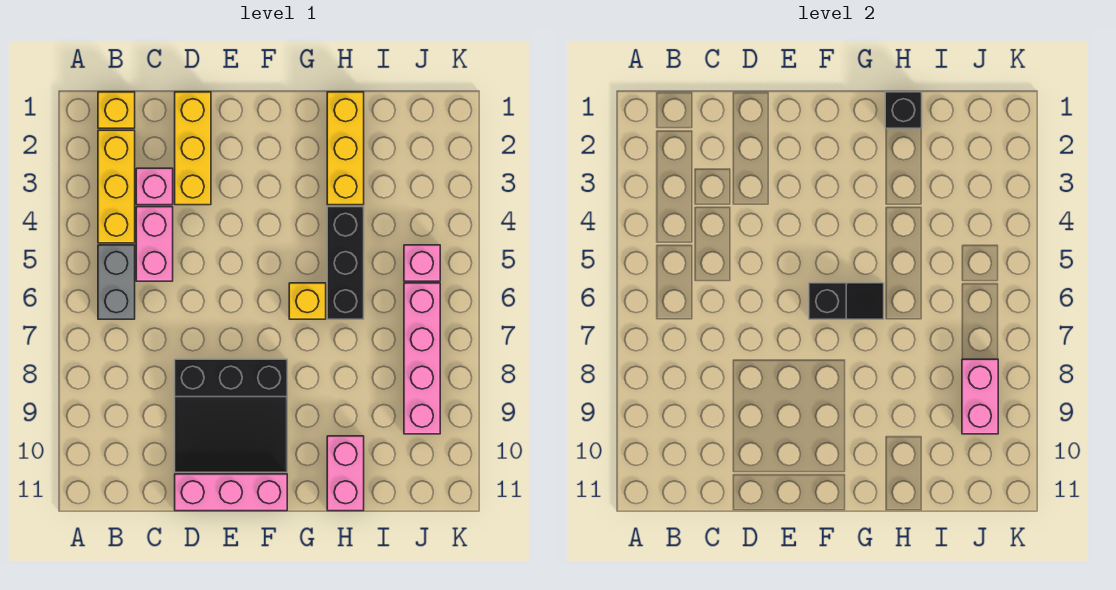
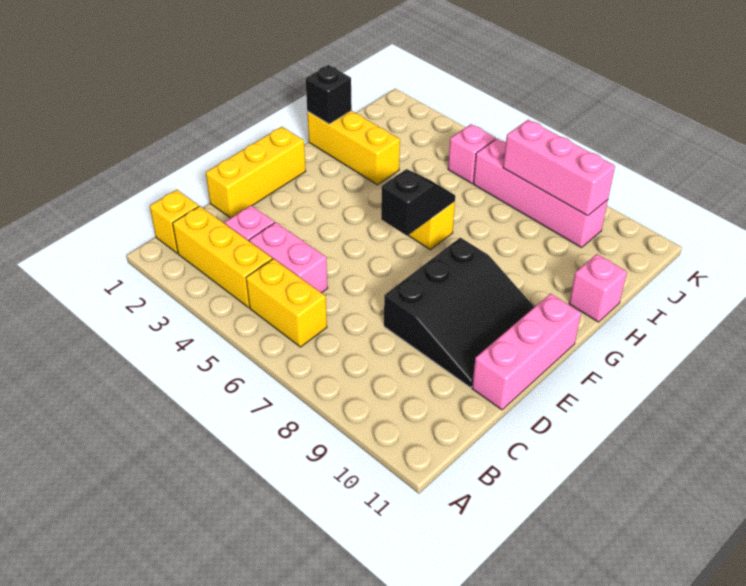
grey 1x2 brick [98,245,135,319] -> yellow 1x2 brick [246,259,327,347]
yellow 1x3 brick [175,92,211,205] -> yellow 1x3 brick turned to [206,127,306,218]
black 1x3 brick [327,207,364,319] -> none
pink 1x2 brick [327,436,364,511] -> pink 1x1 brick [569,254,627,322]
pink 1x2 brick [962,359,998,434] -> pink 1x3 brick [503,120,615,216]

